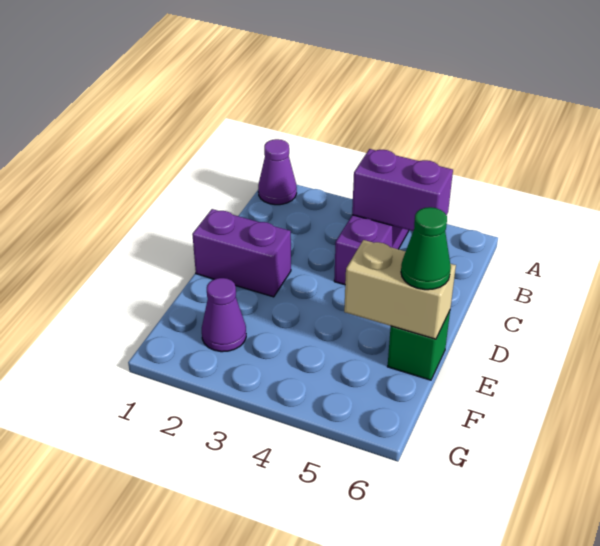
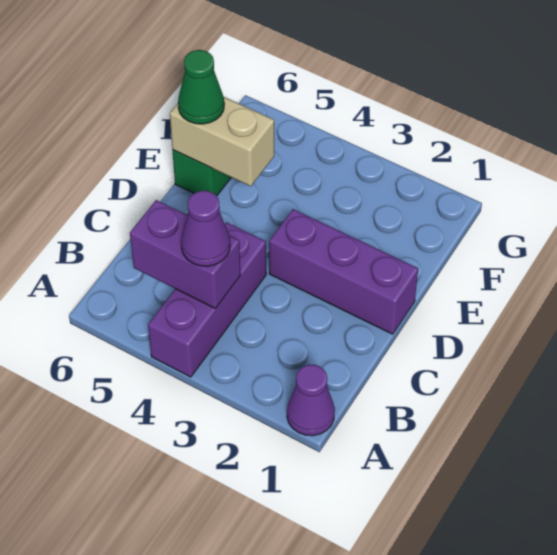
purple 1x2 brick [192,209,291,297] -> purple 1x3 brick [269,209,418,334]
purple 1x1 cone [202,278,246,352] -> purple 1x1 cone moved to [181,191,230,266]

